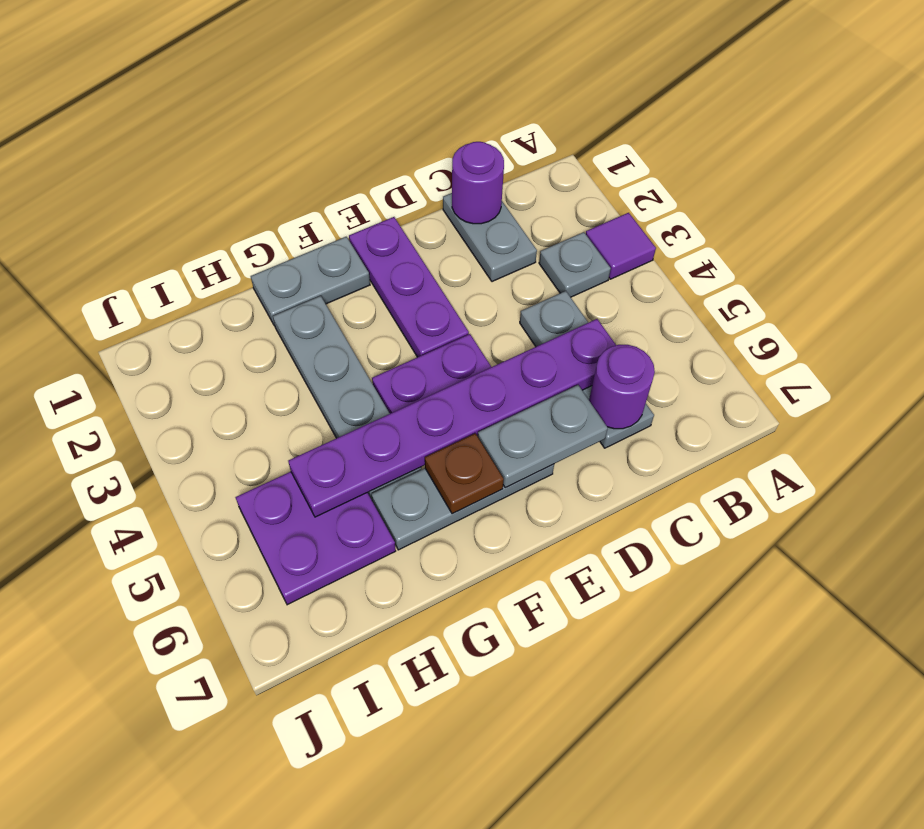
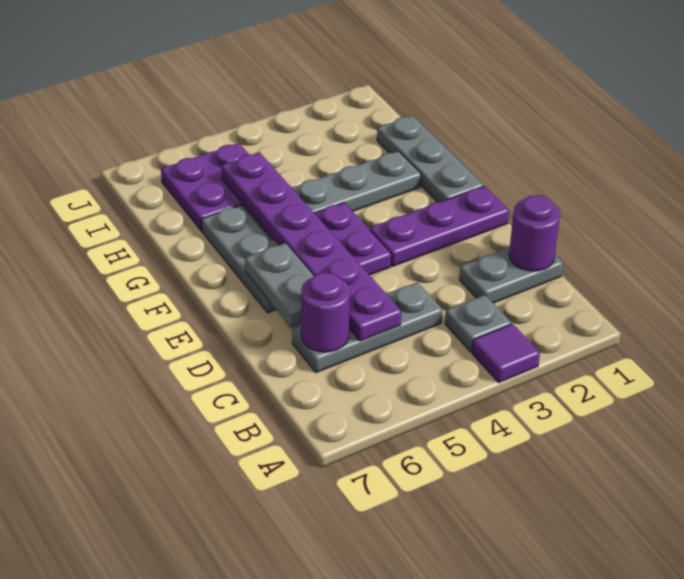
grey 1x2 plate [251,237,370,326] -> grey 1x3 plate [377,116,484,202]
brown 1x1 plate [425,434,504,514] -> none

